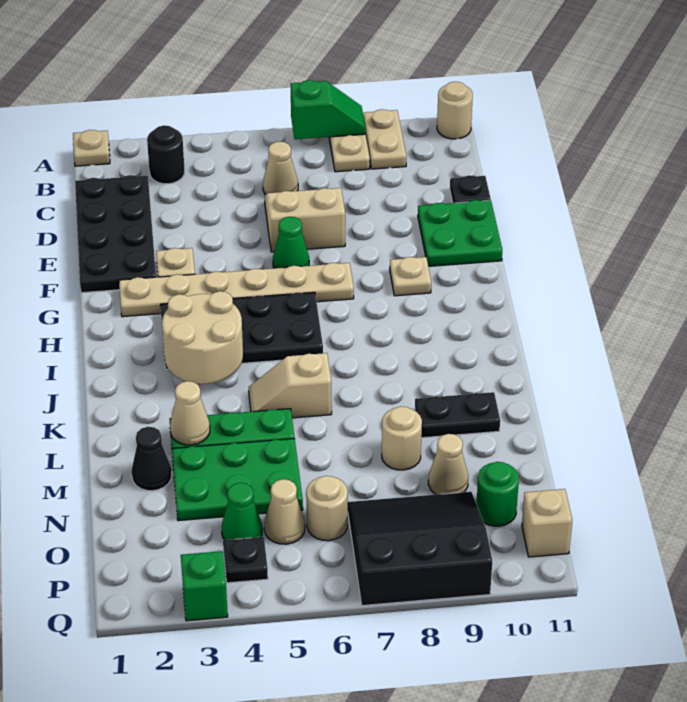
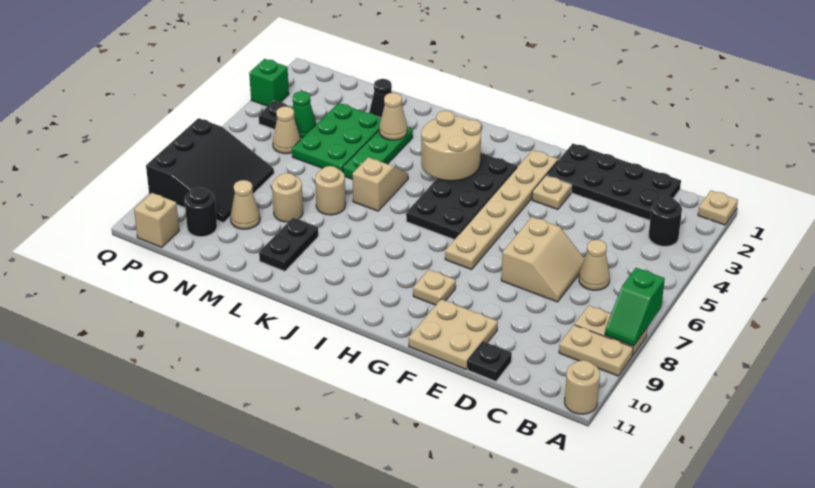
green 2x2 plate [418,200,502,266] -> tan 2x2 plate [409,299,498,369]
green 1x1 cone [273,217,309,268] -> none
tan 1x1 round brick [307,476,348,541] -> tan 1x1 round brick moved to [315,166,346,215]
green 1x1 round brick [476,462,519,526] -> black 1x1 round brick [184,187,217,237]

